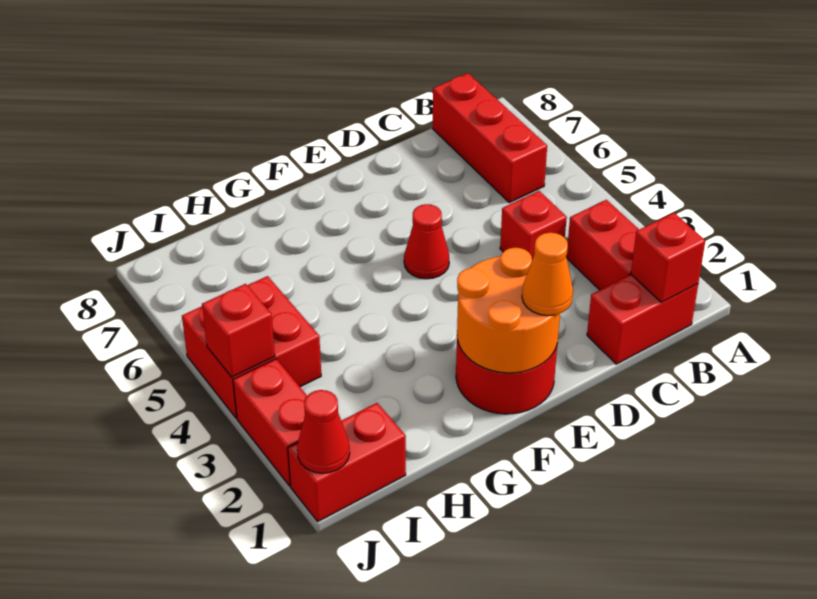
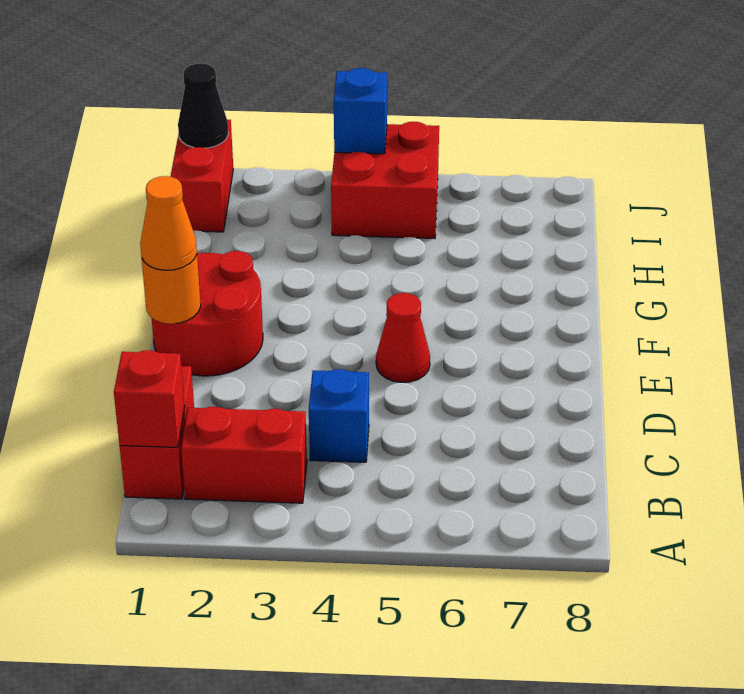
red 1x3 brick [433,73,547,203] -> none
red 1x1 brick [500,191,567,260] -> blue 1x1 brick [309,369,369,462]
orange 2x2 round brick [457,248,560,373] -> orange 1x1 round brick [142,255,201,324]
red 1x1 cone [297,390,350,473] -> black 1x1 cone [178,63,228,148]
red 1x2 brick [233,359,307,486] -> none
red 1x1 brick [202,284,275,377] -> blue 1x1 brick [334,68,387,154]

